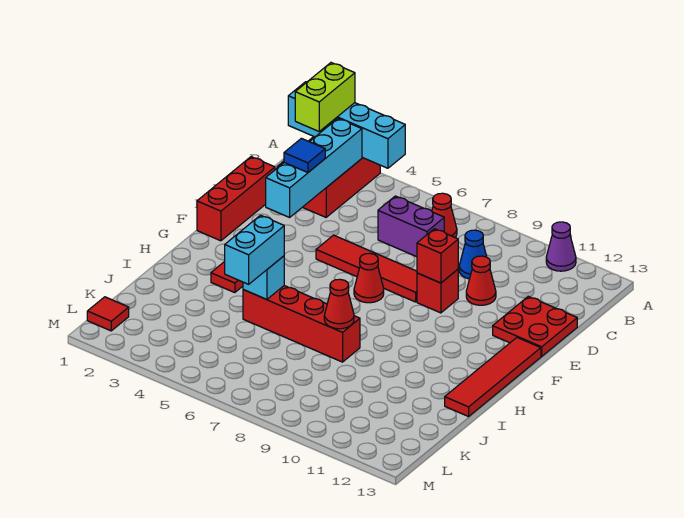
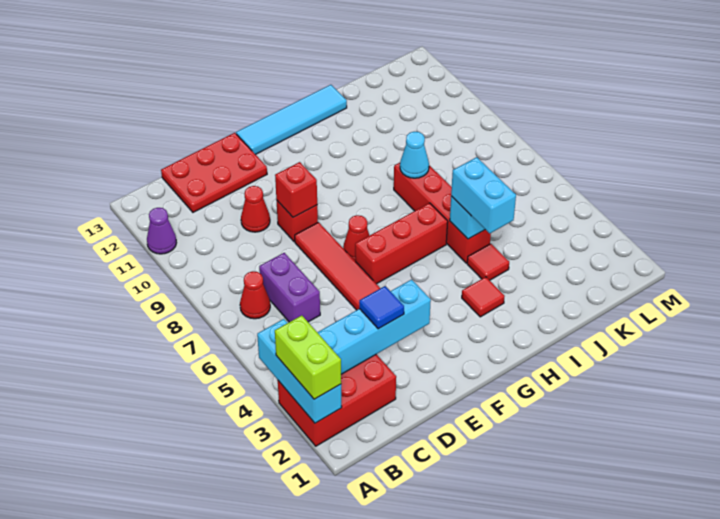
cyan 1x4 brick [288,82,405,168] -> cyan 1x3 brick [257,319,342,423]
lime 1x2 brick [295,63,355,131] -> lime 1x2 brick turned to [275,315,341,399]
blue 1x1 cone [459,230,487,279] -> none
red 1x3 brick [197,157,275,241] -> red 1x3 brick moved to [355,203,448,284]
red 2x2 plate [493,296,577,356] -> red 2x3 plate [161,133,267,212]
red 1x4 tile [445,338,541,417] -> cyan 1x4 tile [236,85,347,155]
cyan 1x2 brick [225,215,284,284] -> cyan 1x2 brick turned to [451,157,516,233]
red 1x1 cone [324,279,354,329] -> cyan 1x1 cone [400,132,429,178]
red 1x1 tile [87,297,129,331] -> red 1x1 tile moved to [467,244,509,280]

